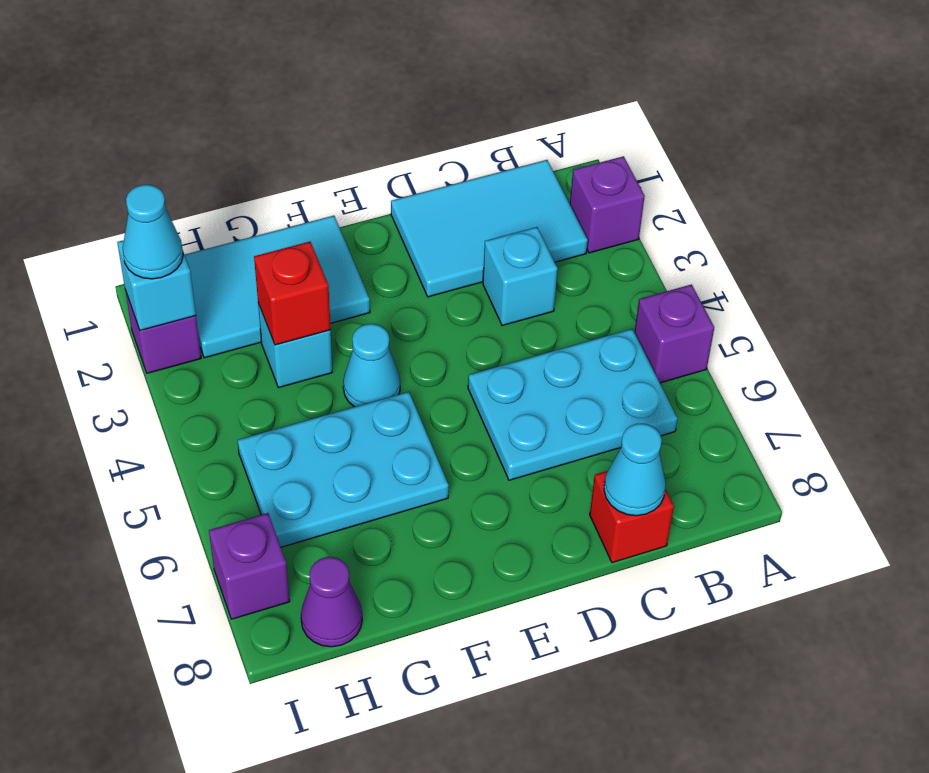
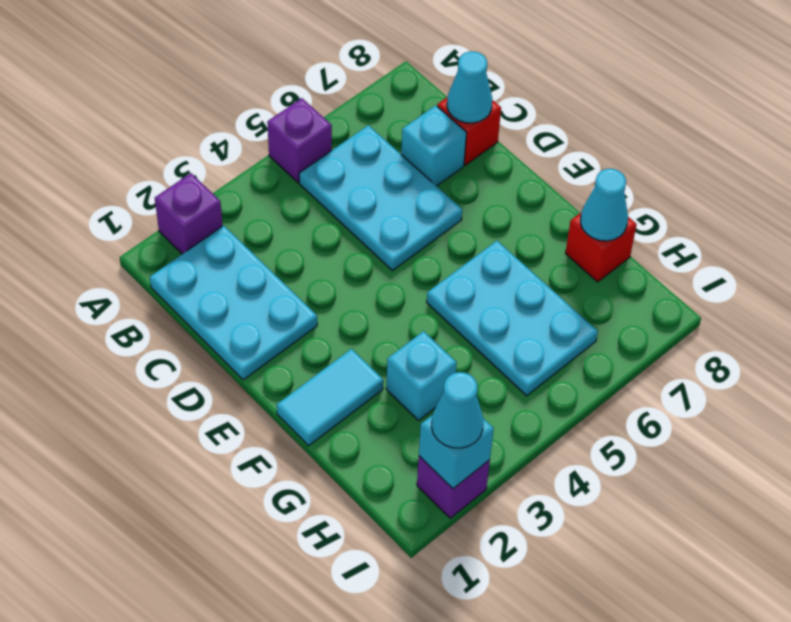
cyan 2x3 tile [391,160,588,297] -> cyan 2x3 plate [150,226,317,380]
cyan 1x1 brick [483,227,558,326] -> cyan 1x1 brick moved to [401,105,467,186]
cyan 2x3 tile [185,216,370,358] -> cyan 1x2 tile [277,349,383,446]
cyan 1x1 cone [343,324,400,407] -> cyan 1x1 cone moved to [581,169,628,241]
red 1x1 brick [254,242,331,345] -> red 1x1 brick moved to [565,213,637,282]
purple 1x1 cone [301,557,362,647] -> none
purple 1x1 brick [209,513,290,619] -> none

